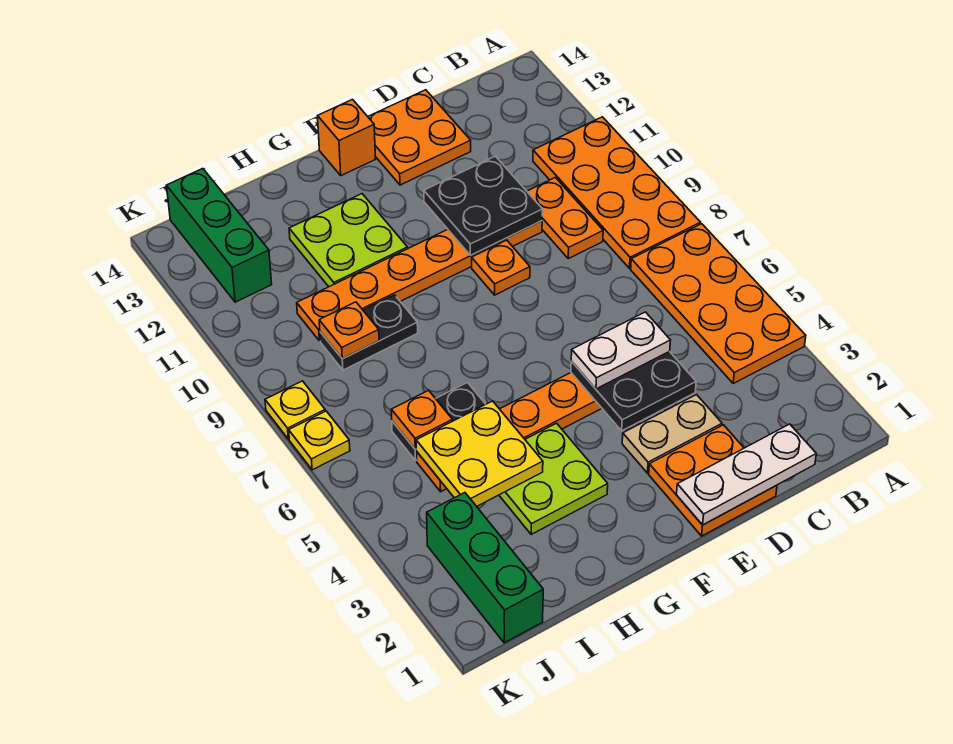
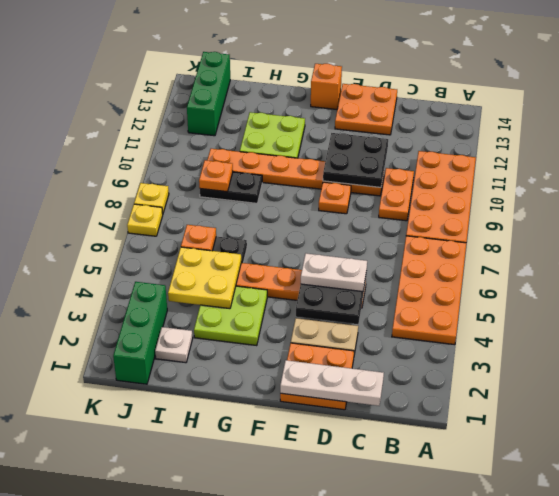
none -> white 1x1 plate [155,327,193,363]

